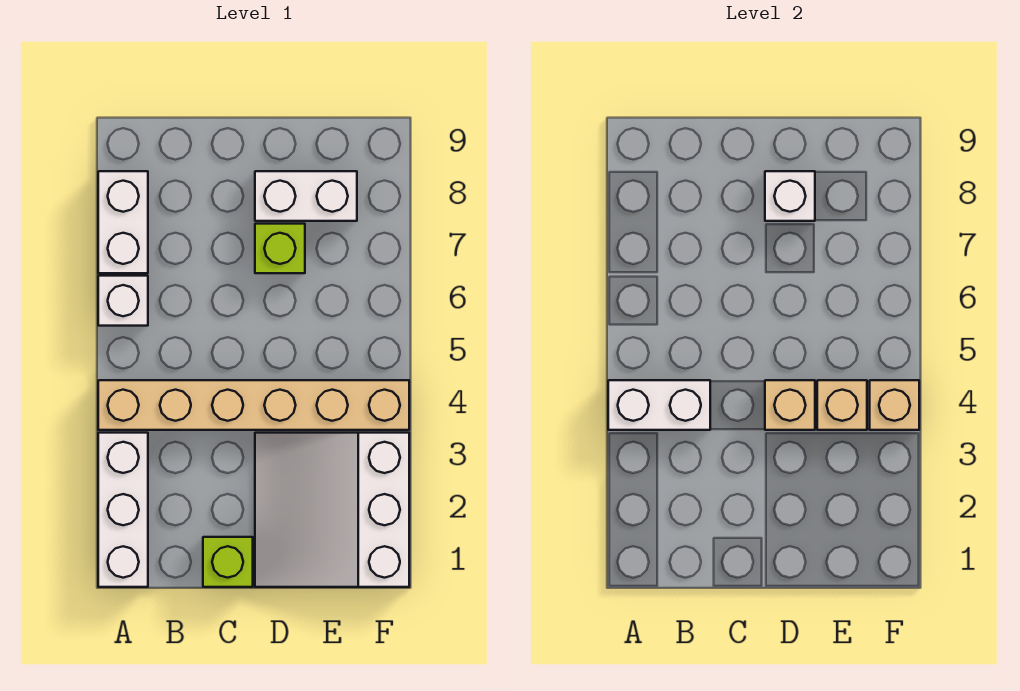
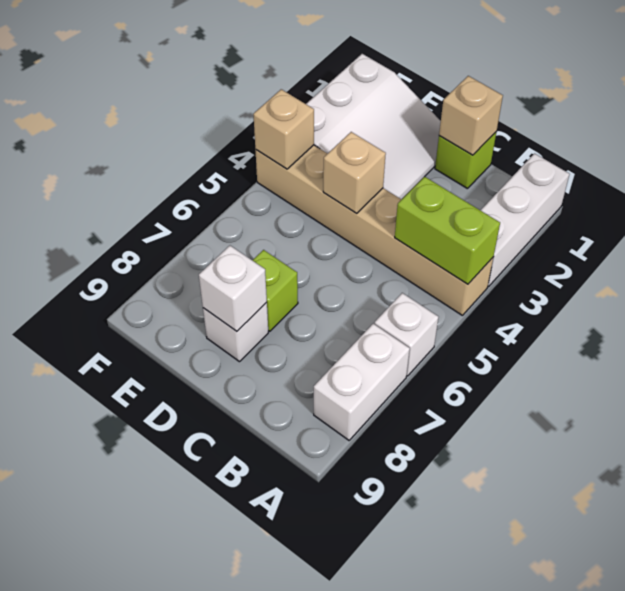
white 1x2 brick [608,380,710,430] -> lime 1x2 brick [395,177,500,284]
white 1x2 brick [255,171,357,221] -> white 1x1 brick [203,302,268,362]
tan 1x1 brick [817,380,867,430] -> tan 1x1 brick moved to [439,76,503,155]

